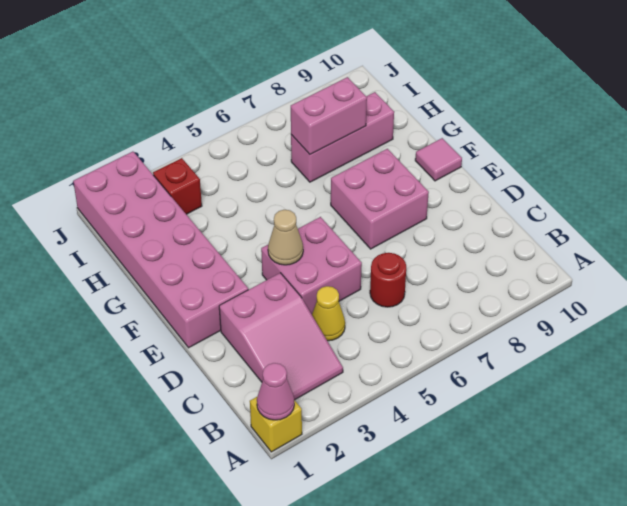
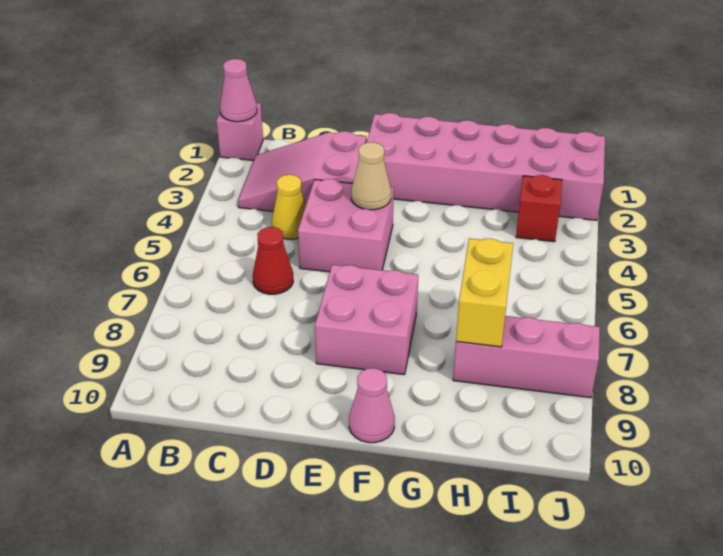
yellow 1x1 brick [250,397,302,452] -> pink 1x1 brick [217,103,263,161]
red 1x1 round brick [370,253,406,307] -> red 1x1 cone [253,227,293,294]
pink 1x1 tile [415,138,462,181] -> pink 1x1 cone [349,368,395,443]
pink 1x3 brick [291,92,394,182] -> pink 1x3 brick turned to [453,316,600,398]
pink 1x2 brick [291,77,367,154] -> yellow 1x2 brick [456,238,513,347]

